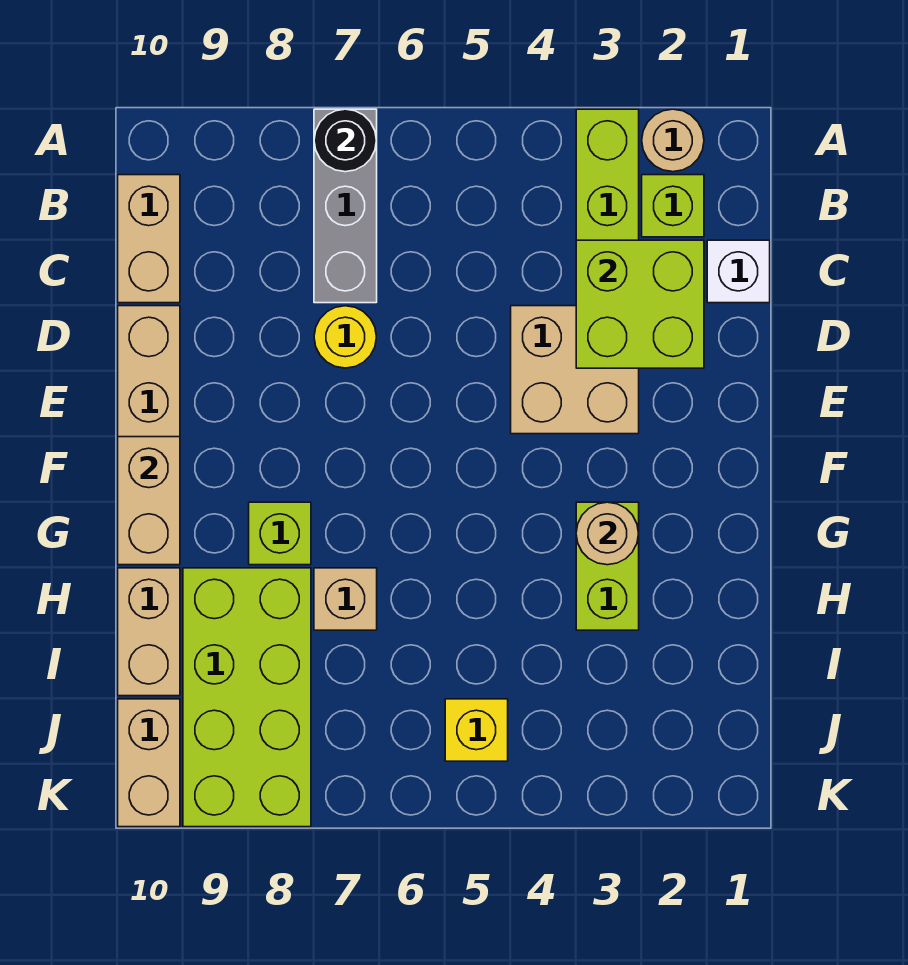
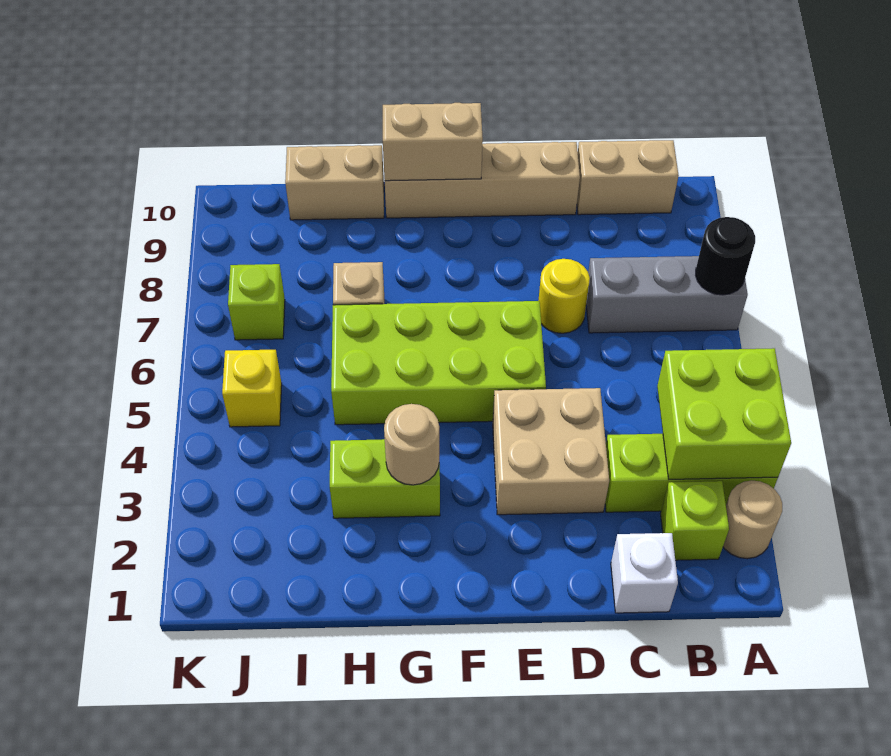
lime 2x2 brick [576,240,704,368] -> lime 2x2 brick moved to [657,348,791,479]
lime 1x1 brick [249,502,311,565] -> lime 1x1 brick moved to [228,264,285,340]
lime 2x4 brick [183,568,311,827] -> lime 2x4 brick moved to [331,301,546,425]
tan 1x2 brick [118,699,180,827] -> none

